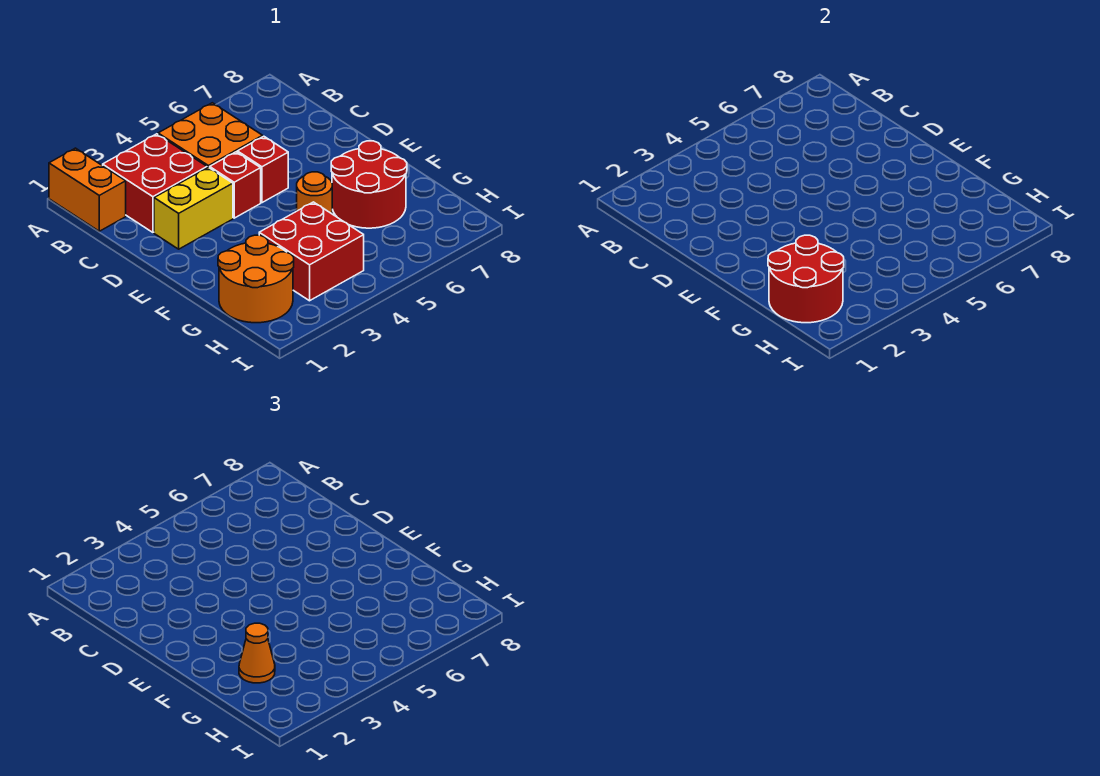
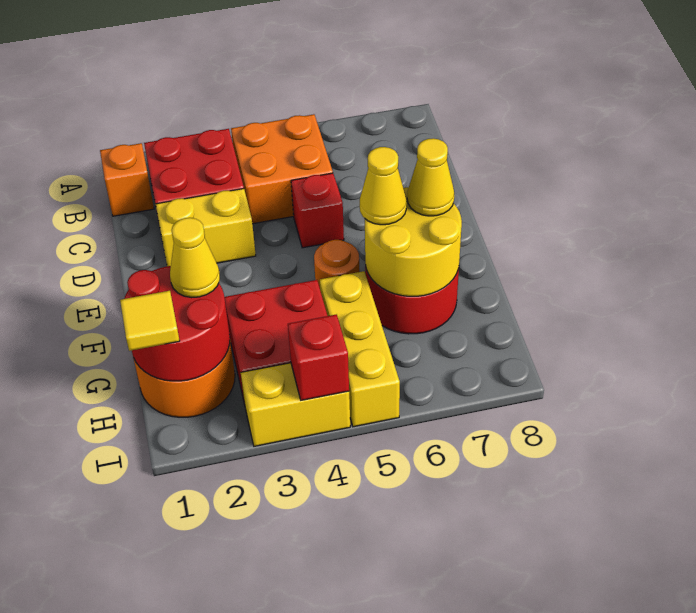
orange 1x2 brick [49,148,126,231] -> orange 1x1 brick [100,143,154,216]
red 1x1 brick [210,152,261,218] -> red 1x1 brick moved to [288,314,349,400]
none -> yellow 2x2 round brick [365,187,462,296]
none -> yellow 1x1 cone [360,147,407,225]
none -> yellow 1x1 cone [407,138,454,216]
orange 1x1 cone [239,623,275,683] -> yellow 1x1 cone [170,218,220,298]
none -> yellow 1x3 brick [320,271,400,427]
none -> yellow 1x1 tile [120,291,180,351]
none -> yellow 1x2 brick [241,363,350,446]

